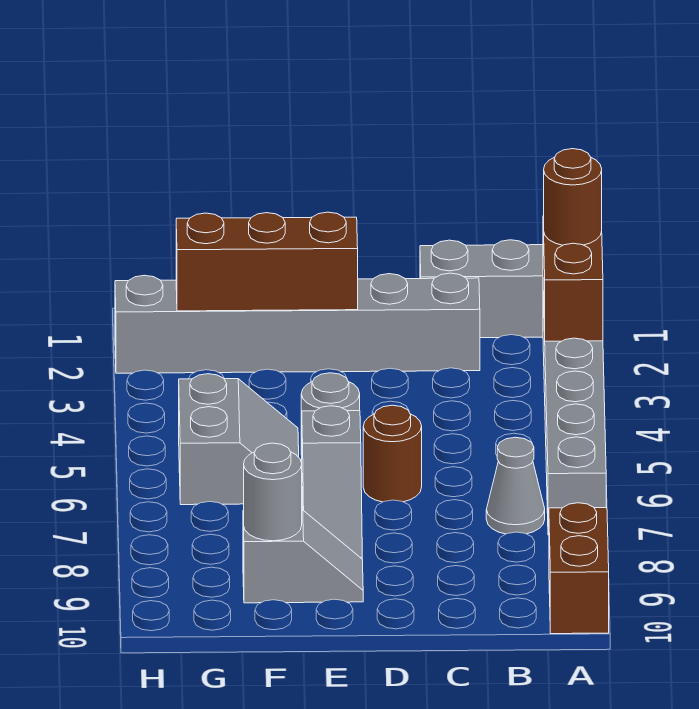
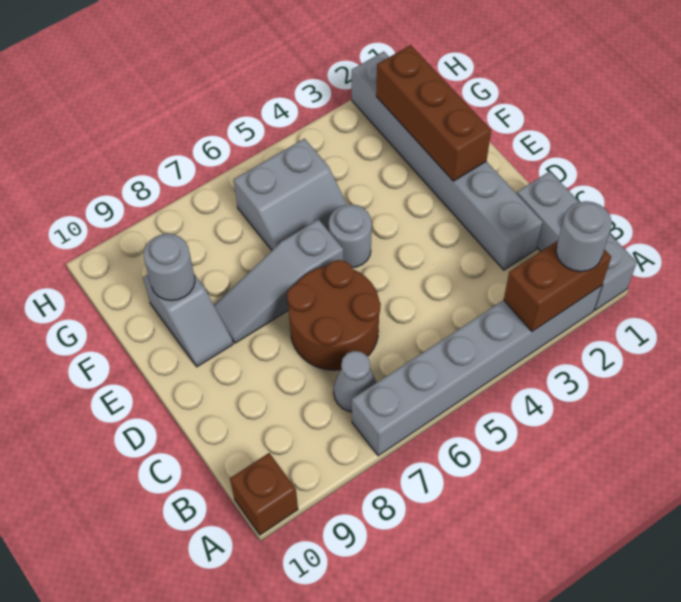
brown 1x1 round brick [544,149,602,245] -> grey 1x1 round brick [556,201,612,272]
brown 1x2 brick [549,503,609,634] -> brown 1x1 brick [230,453,298,535]
brown 1x1 round brick [363,405,422,502] -> brown 2x2 round brick [287,260,381,370]

